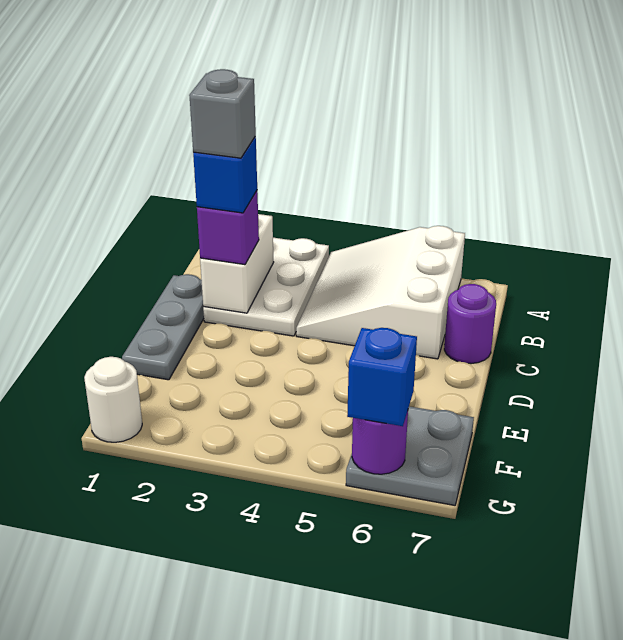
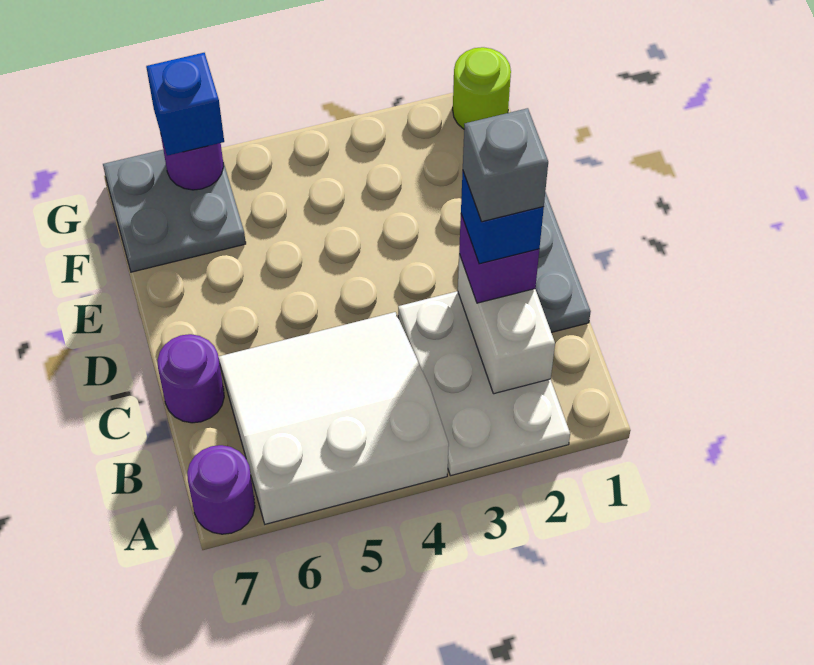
white 3x3 slope [296,226,465,359] -> white 3x3 slope turned to [218,312,449,524]
none -> purple 1x1 round brick [187,445,255,534]
white 1x1 round brick [84,357,142,442] -> lime 1x1 round brick [453,47,511,129]

